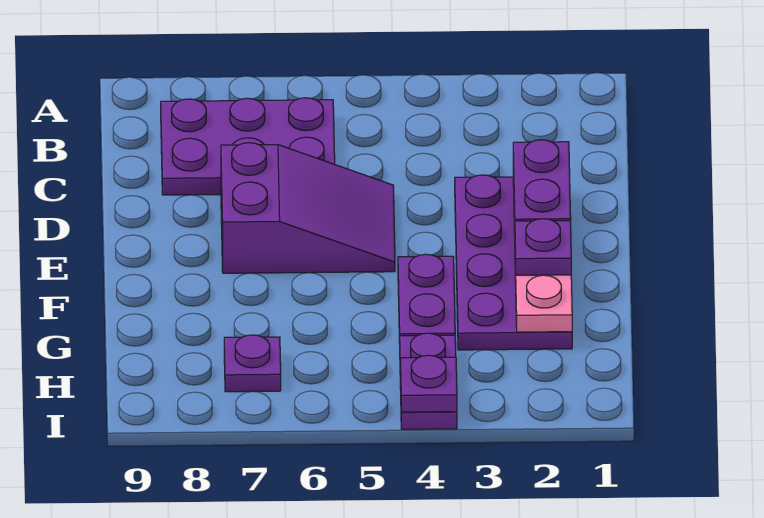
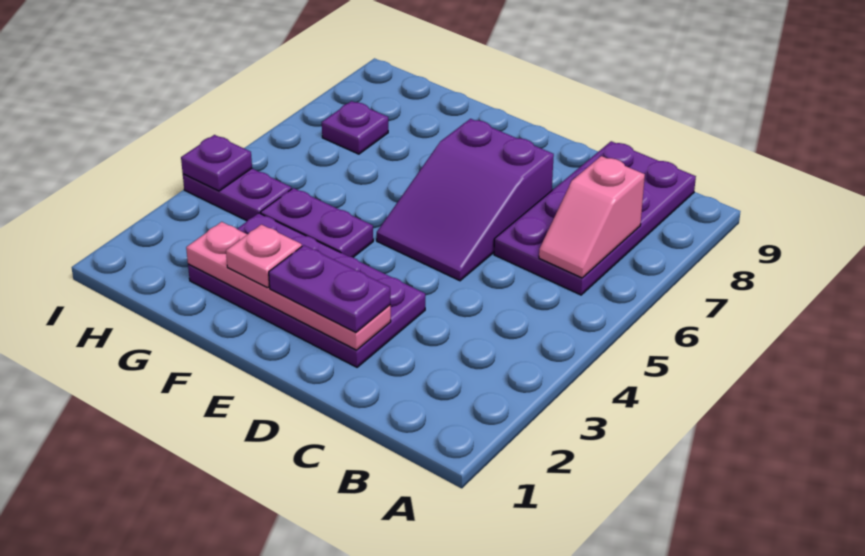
purple 2x3 plate [161,98,335,195] -> purple 2x4 plate [494,141,696,295]
none -> pink 1x2 slope [539,156,645,278]
purple 1x1 plate [515,219,571,275] -> pink 1x1 plate [226,225,302,288]

